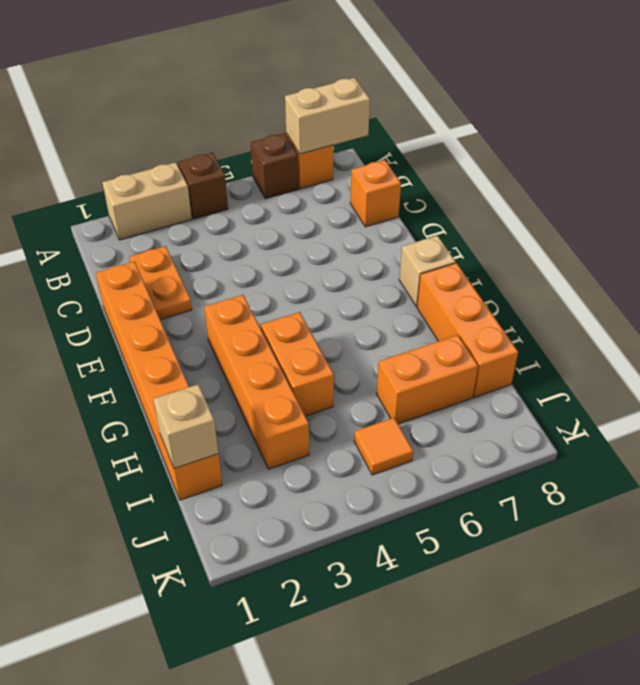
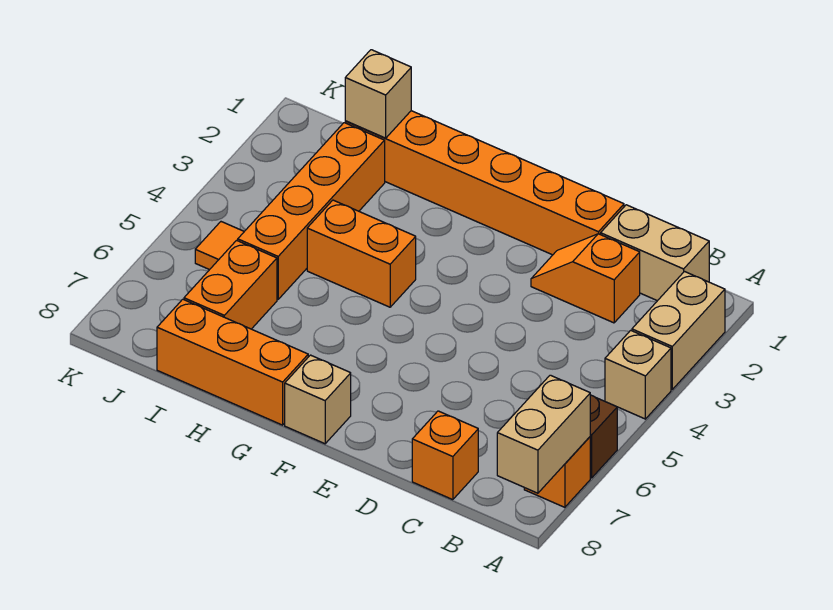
brown 1x1 brick [178,153,228,219] -> tan 1x1 brick [605,330,671,419]
none -> tan 1x2 brick [601,205,709,301]
orange 1x2 plate [129,246,192,320] -> orange 1x2 slope [531,234,640,323]
orange 1x4 brick [204,295,309,469] -> orange 1x4 brick turned to [238,123,385,299]

